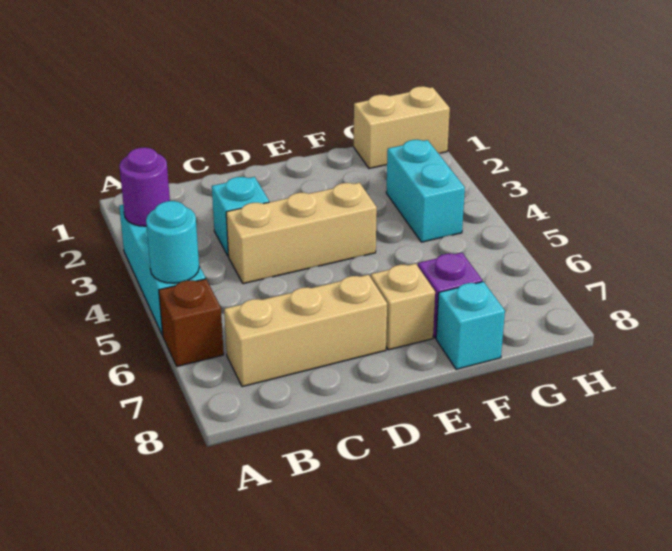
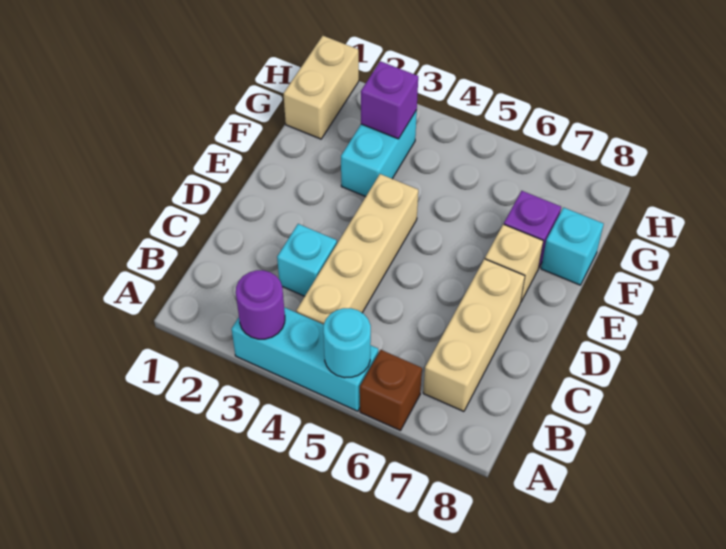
tan 1x3 brick [226,183,377,284] -> tan 1x4 brick [296,174,418,325]
cyan 1x2 brick [386,140,465,242] -> cyan 1x2 brick turned to [341,110,417,197]
none -> purple 1x1 brick [361,61,418,139]

